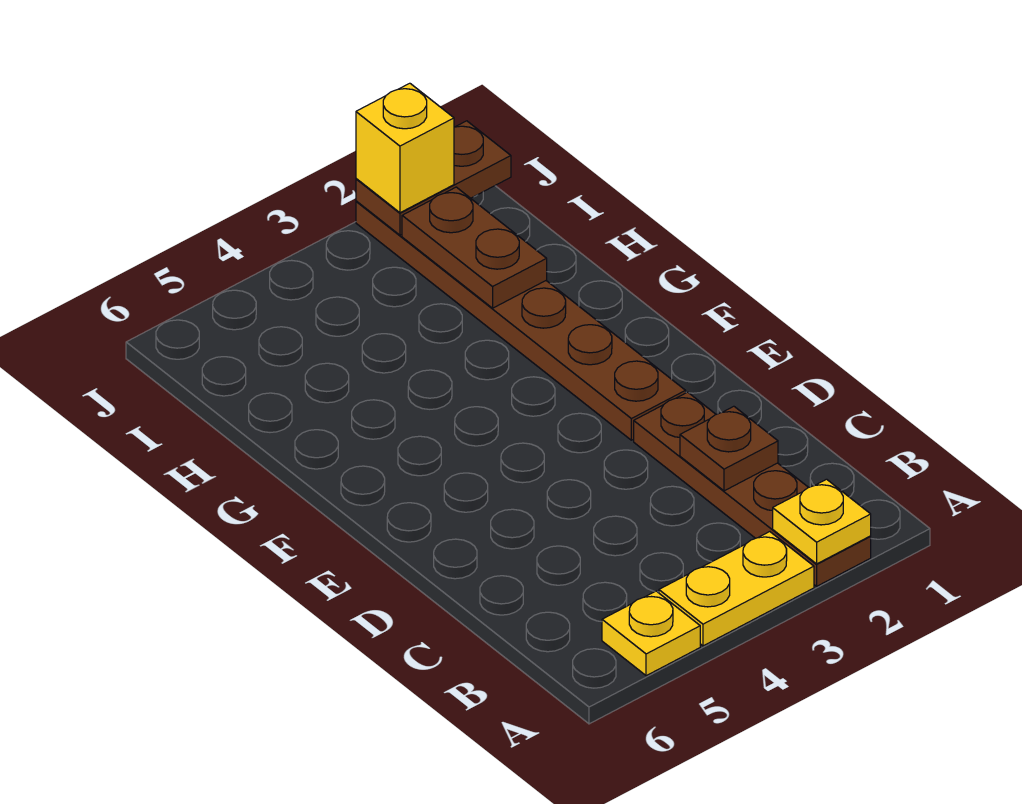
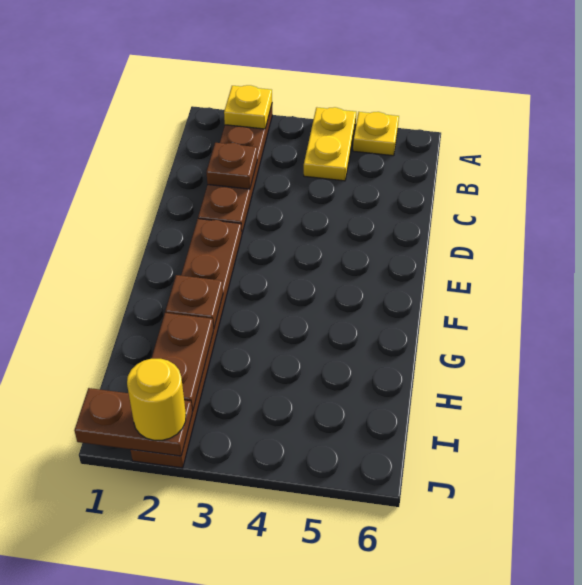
yellow 1x2 plate [659,532,814,646] -> yellow 1x2 plate turned to [304,107,356,181]
none -> brown 1x1 plate [165,275,223,329]
yellow 1x1 brick [356,83,454,213] -> yellow 1x1 round brick [127,359,186,440]

